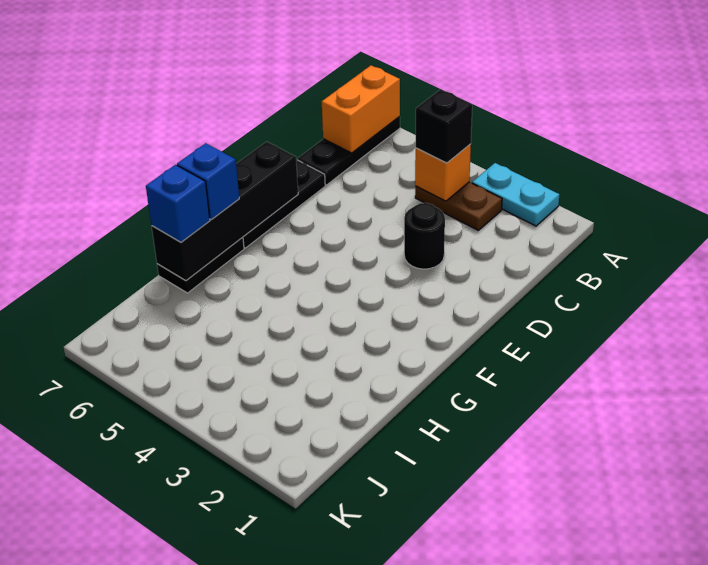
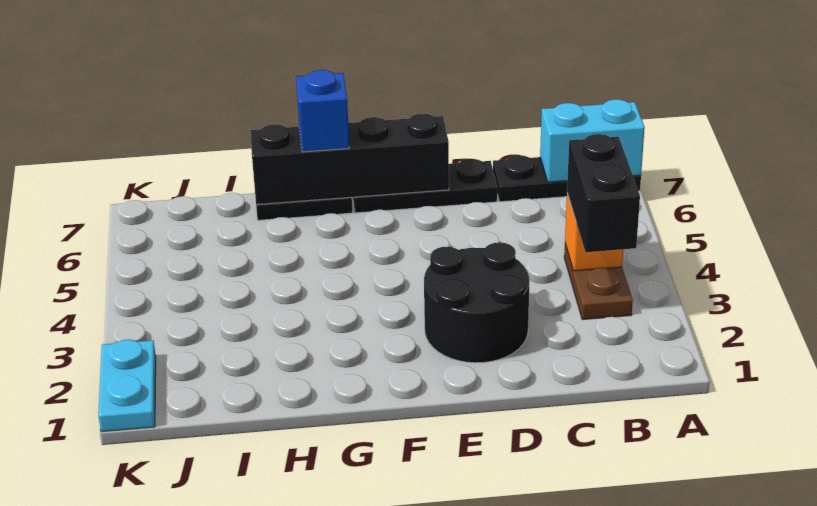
cyan 1x2 plate [472,163,559,226] -> cyan 1x2 plate moved to [98,340,156,432]
orange 1x2 brick [322,65,400,153] -> cyan 1x2 brick [540,99,645,182]
black 1x1 brick [416,89,472,163] -> black 1x2 brick [567,134,640,252]
black 1x1 round brick [404,203,445,269] -> black 2x2 round brick [424,242,530,363]
blue 1x1 brick [146,165,210,242] -> none

